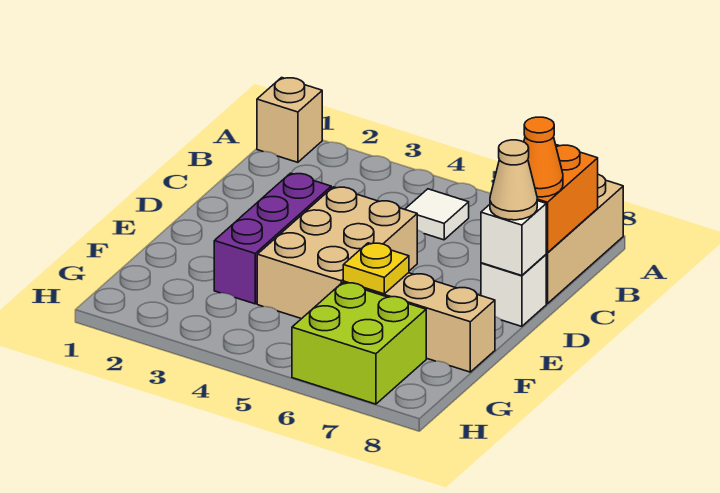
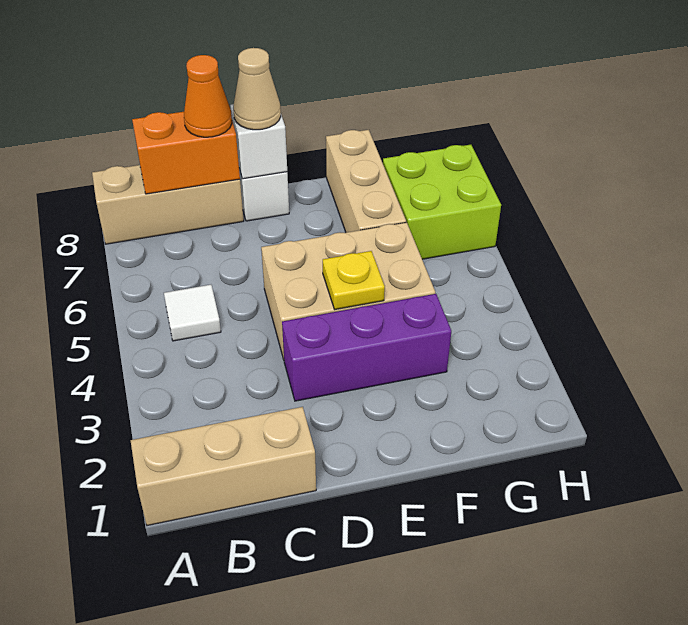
tan 1x1 brick [257,78,322,162] -> tan 1x3 brick [131,407,316,526]
yellow 1x1 plate [343,243,409,294] -> yellow 1x1 plate moved to [323,251,385,309]

